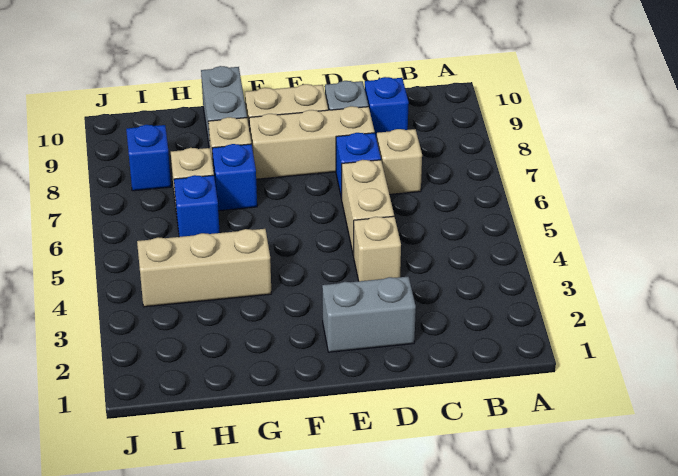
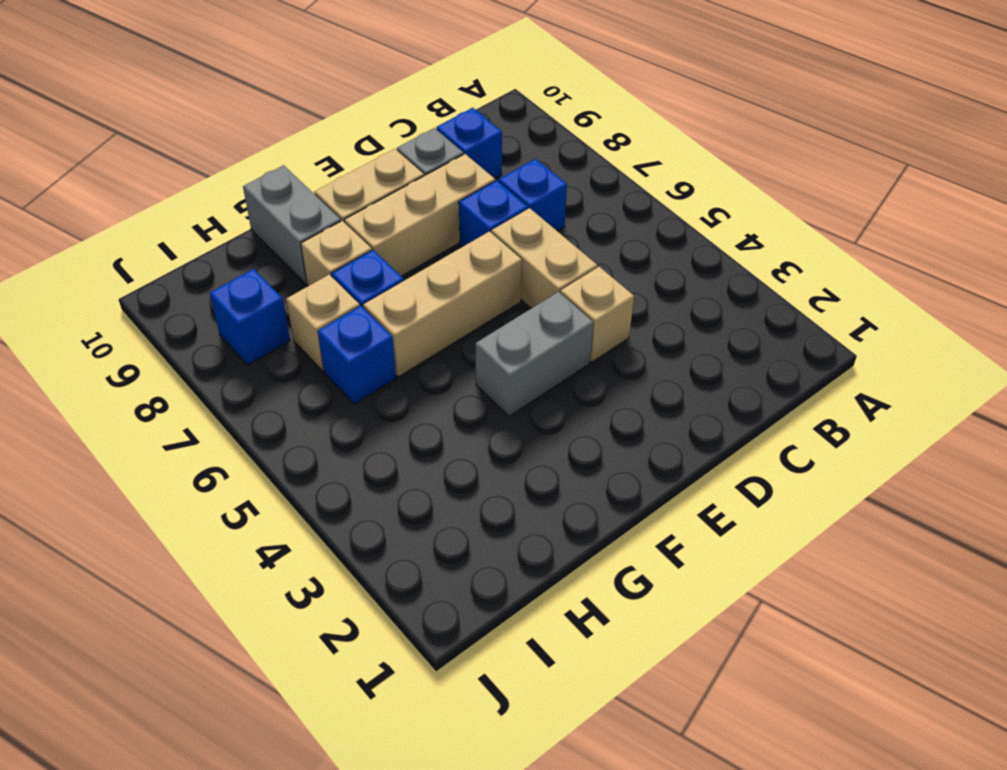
tan 1x1 brick [377,129,422,194] -> blue 1x1 brick [498,159,567,231]
grey 1x2 brick [322,277,416,352] -> grey 1x2 brick moved to [475,292,593,416]
tan 1x3 brick [137,229,271,307] -> tan 1x3 brick moved to [363,231,522,377]

